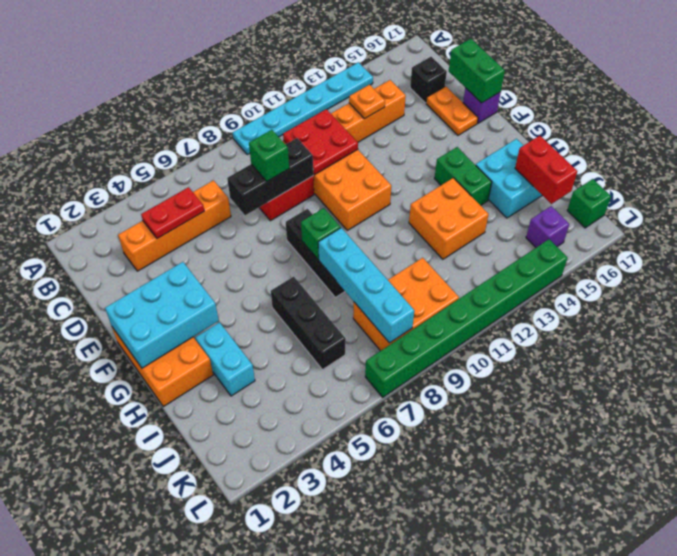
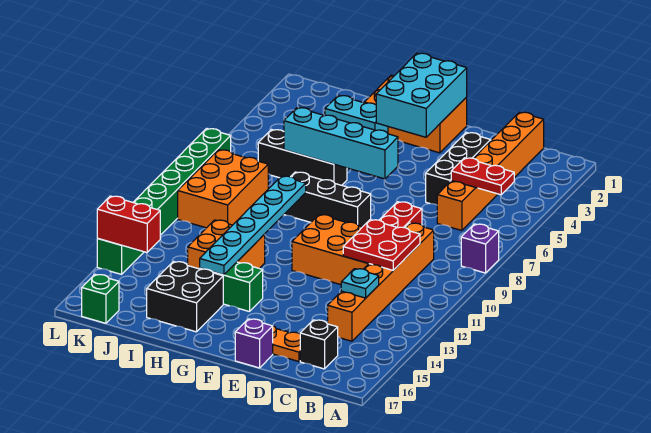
cyan 1x6 plate [233,62,373,155] -> cyan 1x6 plate moved to [200,176,306,275]
orange 1x4 brick [118,180,231,271] -> orange 1x6 brick [437,112,544,231]
red 1x2 plate [141,187,204,239] -> red 1x2 plate turned to [451,158,514,195]
orange 1x1 plate [349,85,385,119] -> cyan 1x1 plate [341,269,379,298]
black 1x3 brick [227,138,313,215] -> black 1x3 brick moved to [426,133,491,205]
green 1x1 brick [249,130,289,182] -> none
green 1x2 brick [449,39,505,103] -> none
green 1x1 brick [301,208,341,259] -> none
cyan 1x4 brick [318,228,414,343] -> cyan 1x4 brick moved to [284,108,398,179]
cyan 2x2 brick [476,139,542,218] -> black 2x2 brick [147,262,223,332]
red 1x2 brick [515,136,577,204] -> red 1x2 brick moved to [97,196,160,252]
purple 1x1 brick [526,206,569,247] -> purple 1x1 brick moved to [461,224,499,273]

